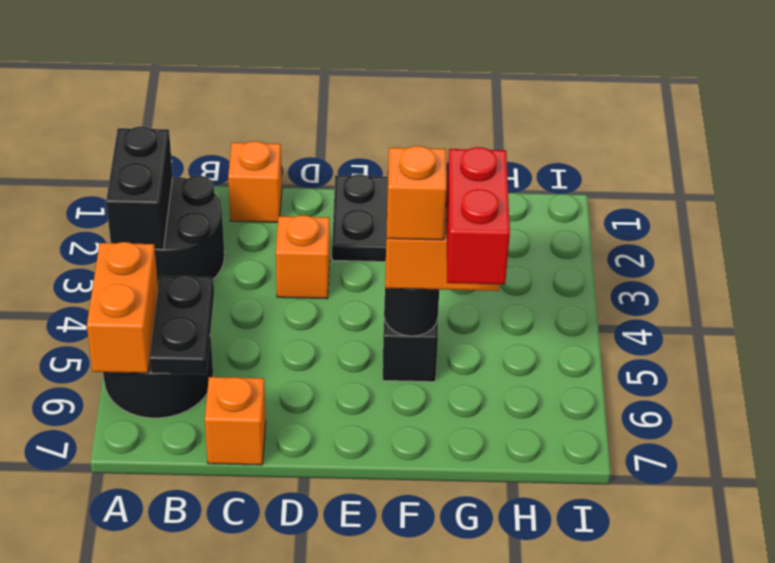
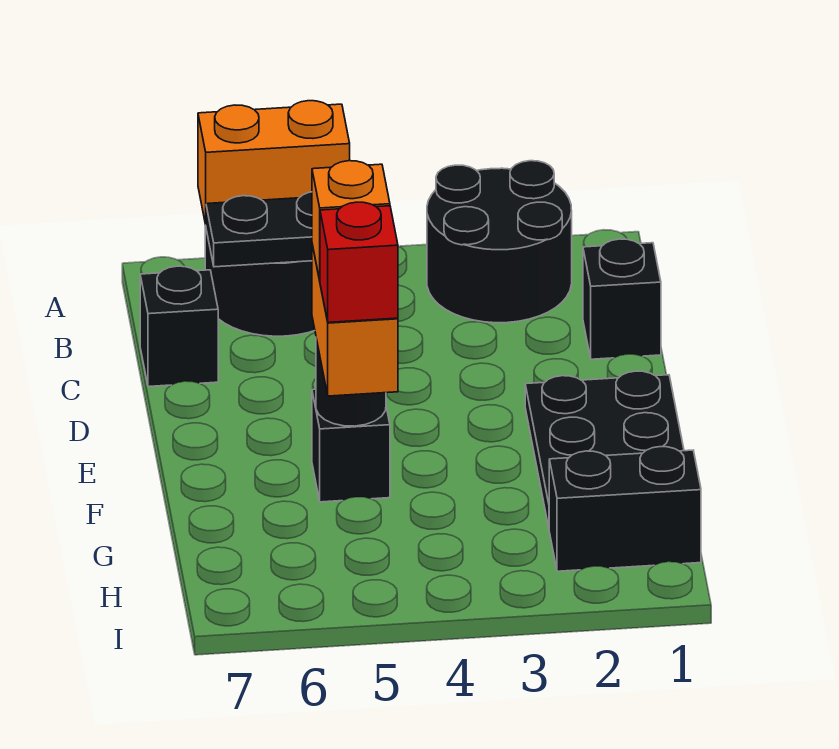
black 1x2 brick [106,127,173,250] -> black 1x2 brick moved to [549,447,701,571]
orange 1x1 brick [228,141,282,222] -> black 1x1 brick [583,239,661,359]
orange 1x1 brick [205,377,266,465] -> black 1x1 brick [140,266,218,387]
orange 1x1 brick [276,215,330,299] -> none
red 1x2 brick [446,147,510,284] -> red 1x1 brick [320,202,398,322]

